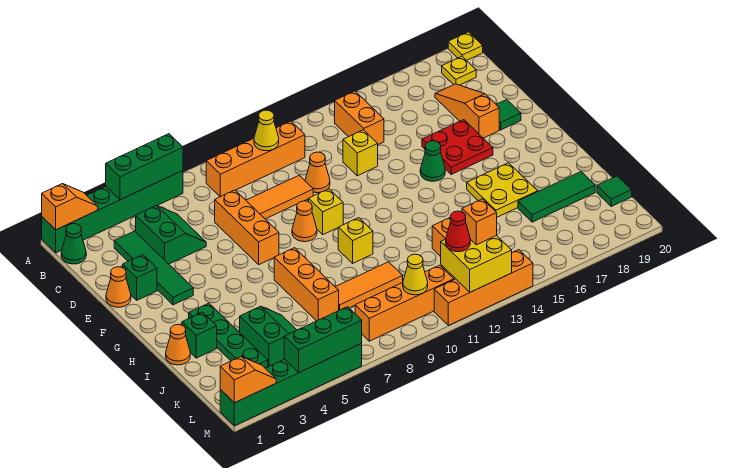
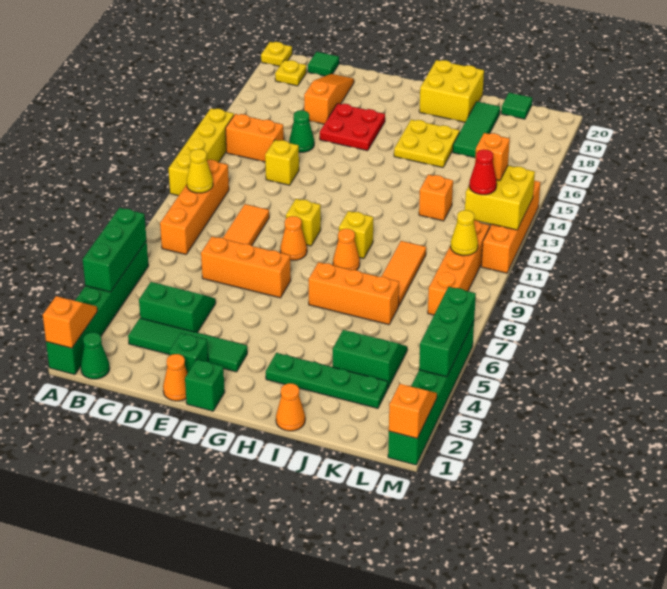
none -> yellow 1x4 brick [169,108,234,196]
orange 1x3 slope [435,84,499,138] -> orange 1x3 slope turned to [304,74,354,124]
orange 1x1 cone [305,152,330,193] -> orange 1x1 cone moved to [333,229,360,270]
green 1x1 tile [496,100,521,130] -> green 1x1 tile moved to [308,52,339,76]
green 1x1 cone [420,141,445,181] -> green 1x1 cone moved to [289,110,314,152]
none -> yellow 2x2 brick [419,60,484,122]
green 1x1 brick [182,312,217,358] -> green 1x1 brick moved to [185,359,225,411]

